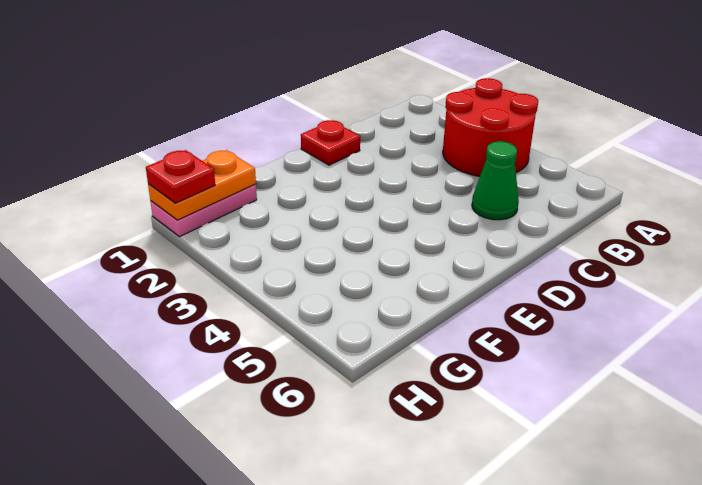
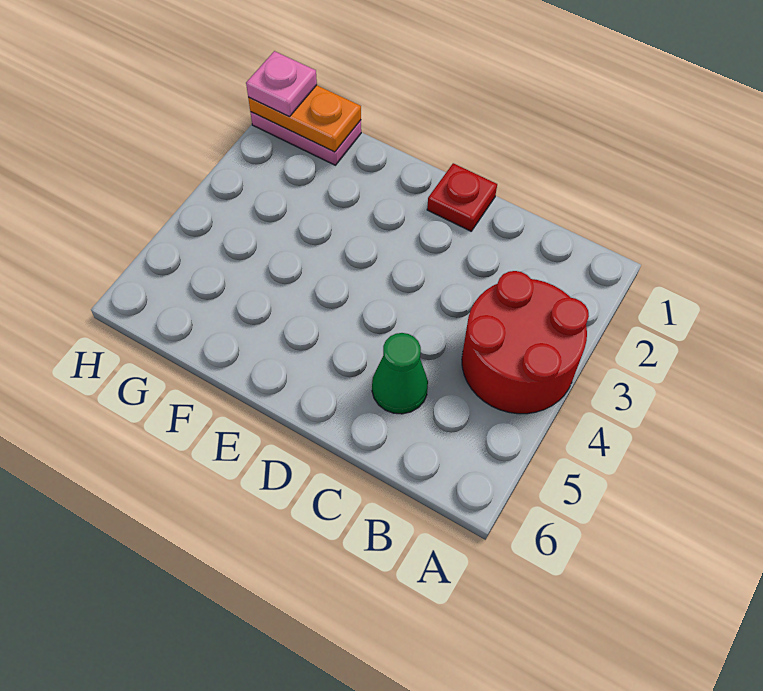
red 1x1 plate [146,150,215,203] -> pink 1x1 plate [246,51,317,117]

